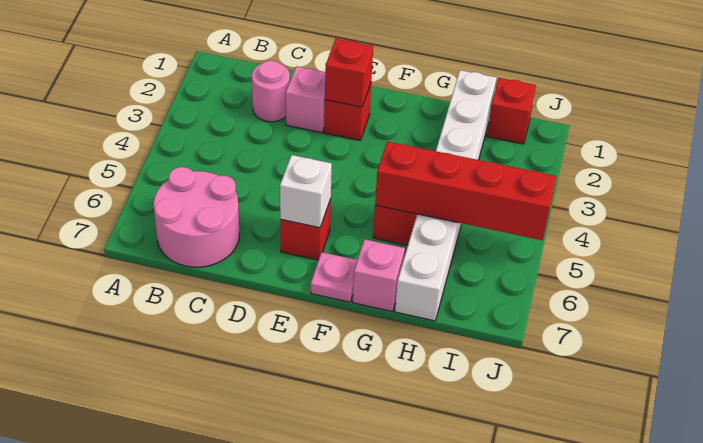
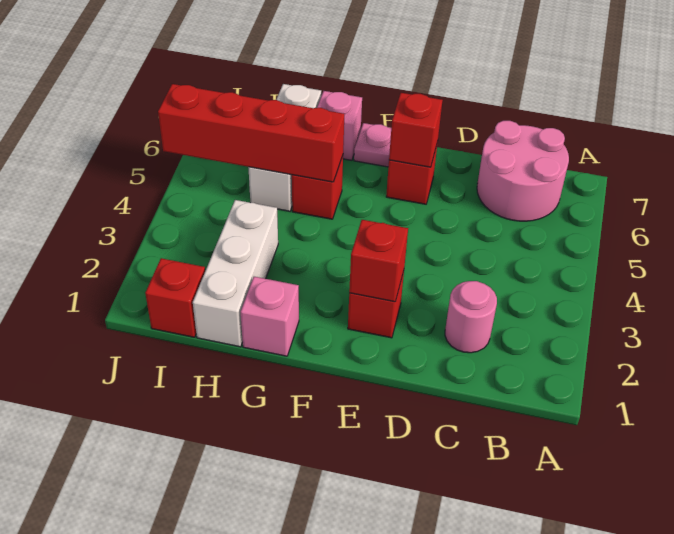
pink 1x1 brick [286,66,325,133] -> pink 1x1 brick moved to [241,277,299,356]
white 1x1 brick [280,155,332,228] -> red 1x1 brick [389,93,443,167]

